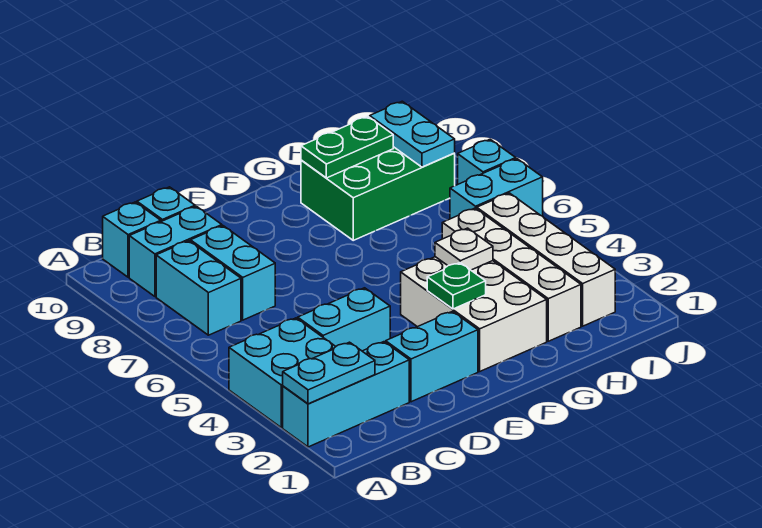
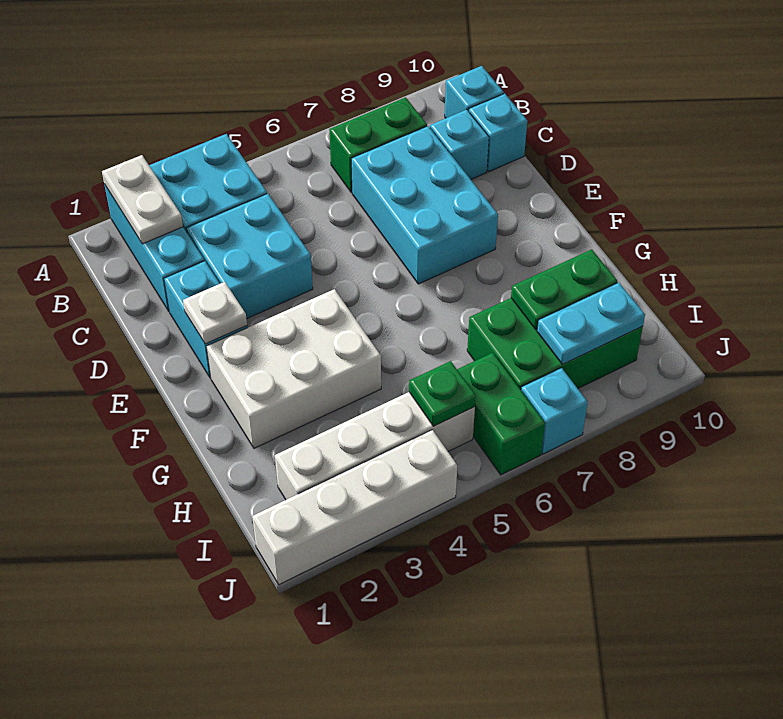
cyan 1x2 plate [283,342,375,404] -> white 1x2 plate [102,155,183,244]
cyan 1x2 brick [156,241,241,335] -> green 1x2 brick [329,97,427,192]
cyan 1x2 brick [129,206,222,297] -> cyan 1x1 brick [430,110,489,179]
cyan 1x2 brick [298,288,390,351] -> cyan 2x2 brick [186,194,313,319]
cyan 1x2 brick [190,226,275,320] -> cyan 2x3 brick [351,126,498,284]
green 1x1 plate [427,263,486,309] -> green 1x1 plate moved to [409,361,476,426]
white 1x1 plate [435,228,493,270] -> white 1x1 plate moved to [183,282,247,344]
green 2x3 brick [301,147,455,240] -> green 2x3 brick turned to [467,298,643,390]
green 1x2 plate [301,117,393,178] -> green 1x2 plate turned to [511,249,617,329]
white 1x4 brick [442,208,581,341] -> white 1x4 brick moved to [252,430,457,585]
cyan 1x2 brick [450,159,543,219] -> green 1x2 brick [457,353,545,475]

